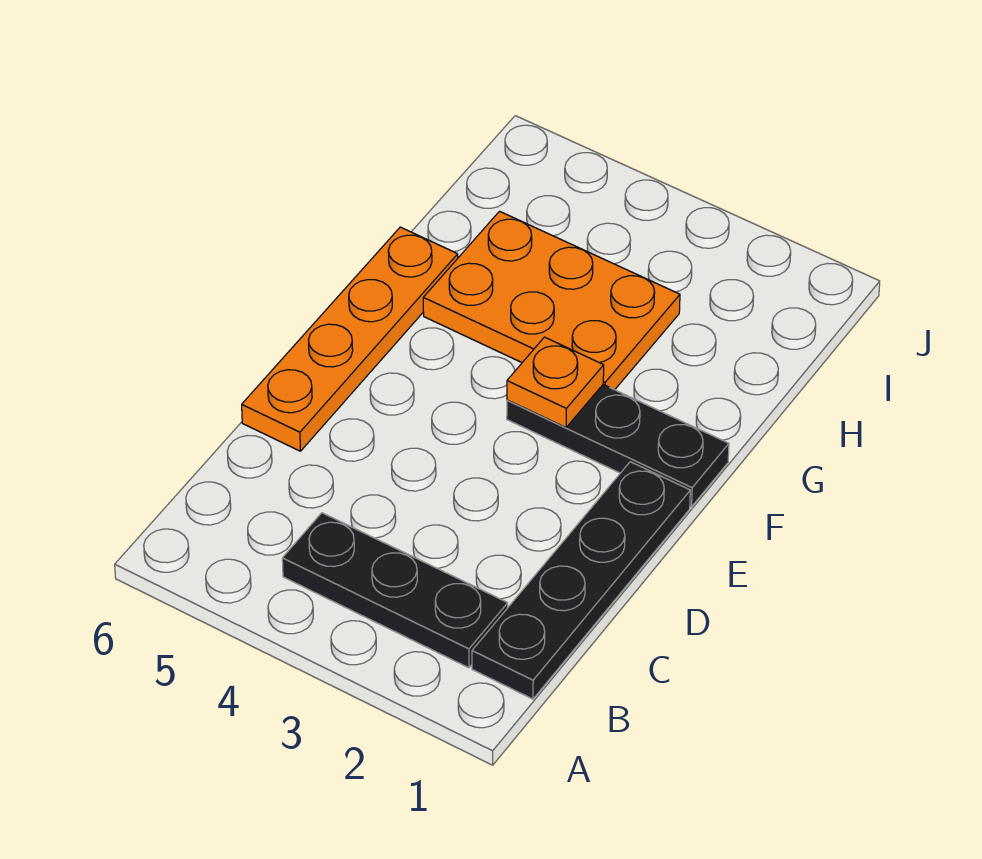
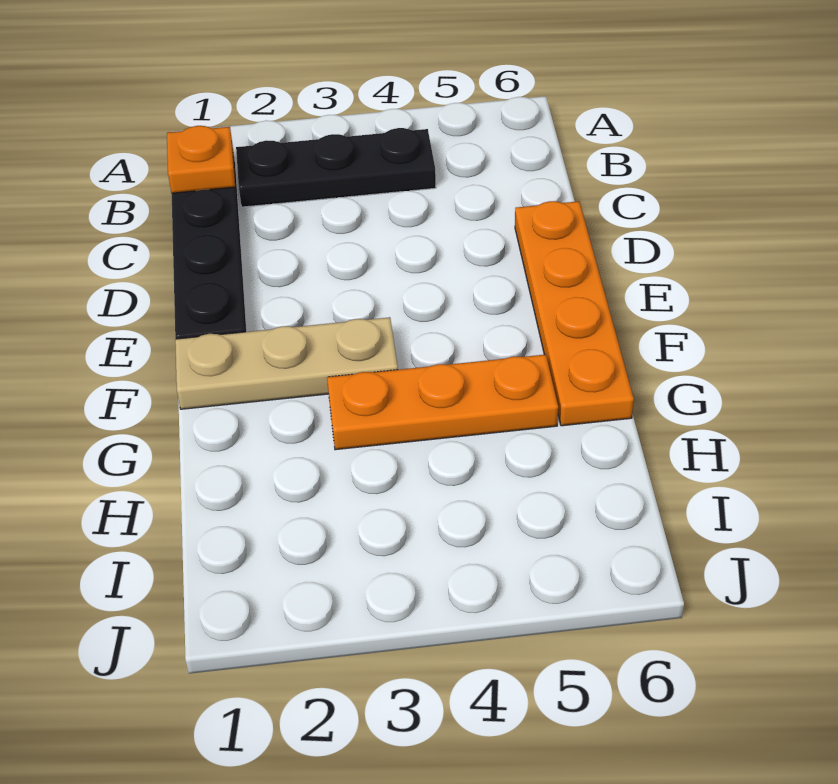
black 1x3 plate [507,385,729,507] -> tan 1x3 plate [175,317,398,409]
orange 1x1 plate [507,337,604,427] -> orange 1x1 plate moved to [167,126,235,193]
orange 2x3 plate [423,211,680,390] -> orange 1x3 plate [327,354,558,450]

